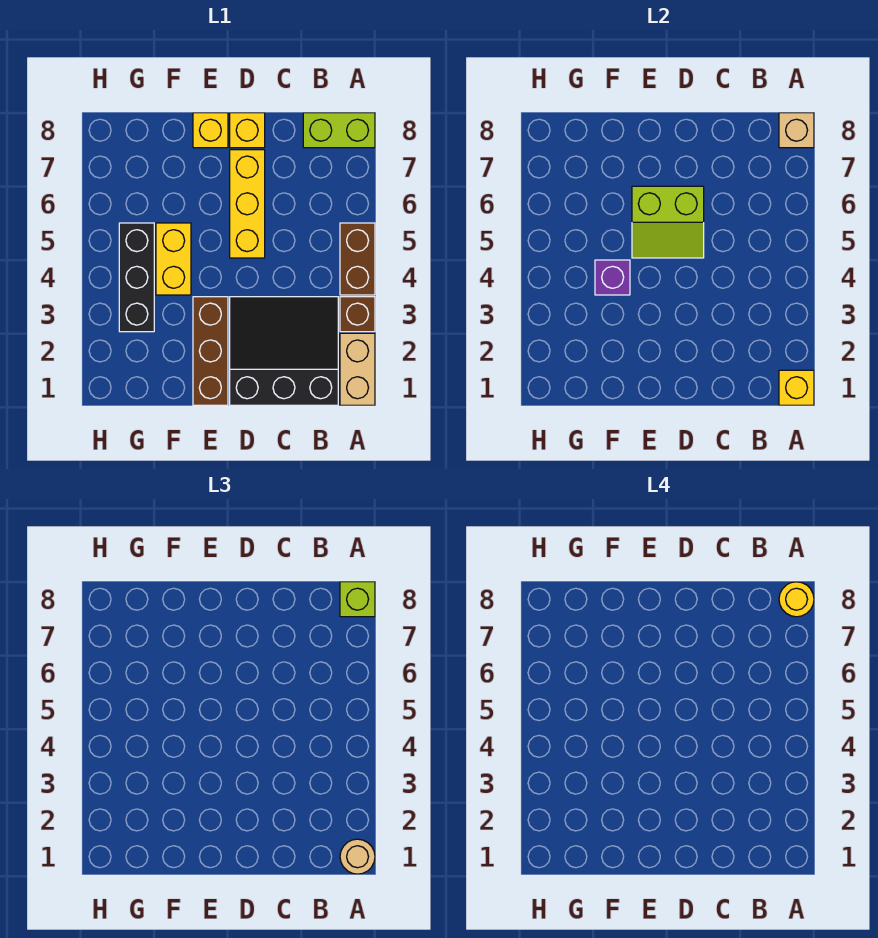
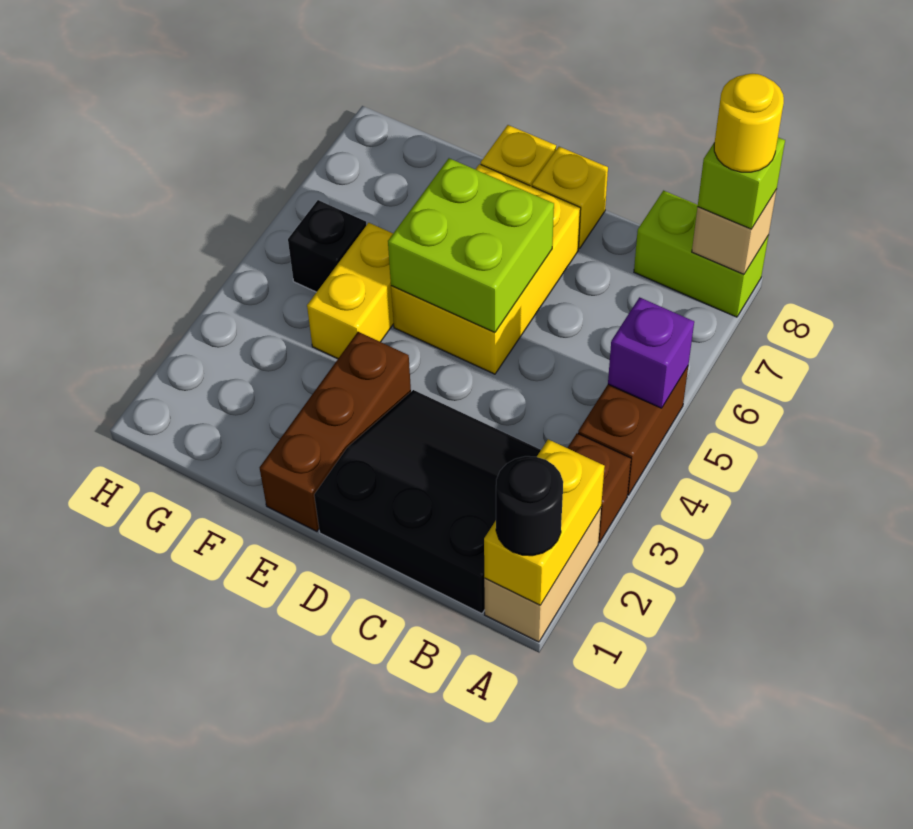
yellow 1x1 brick [779,370,814,405] -> yellow 1x2 brick [484,439,605,605]
tan 1x1 round brick [340,839,375,874] -> black 1x1 round brick [496,456,563,556]
yellow 1x3 brick [230,150,265,258] -> yellow 2x3 brick [391,164,581,374]
lime 2x2 slope [632,186,704,258] -> lime 2x2 brick [388,158,554,332]
purple 1x1 brick [595,260,630,295] -> purple 1x1 brick moved to [608,297,694,408]
black 1x3 brick [119,223,154,332] -> black 1x1 brick [288,200,366,292]

